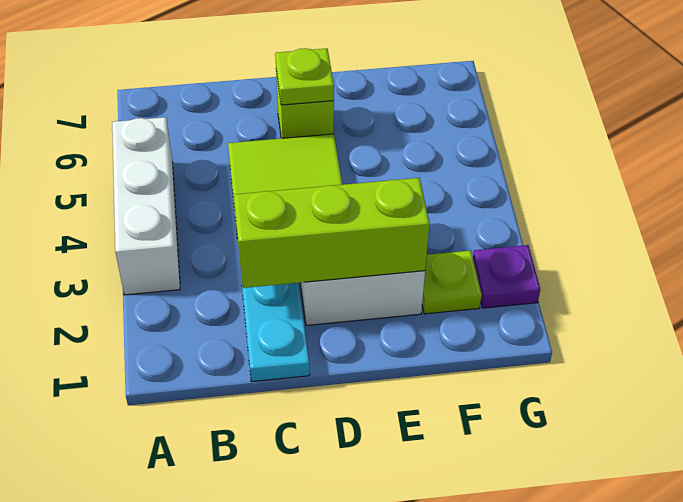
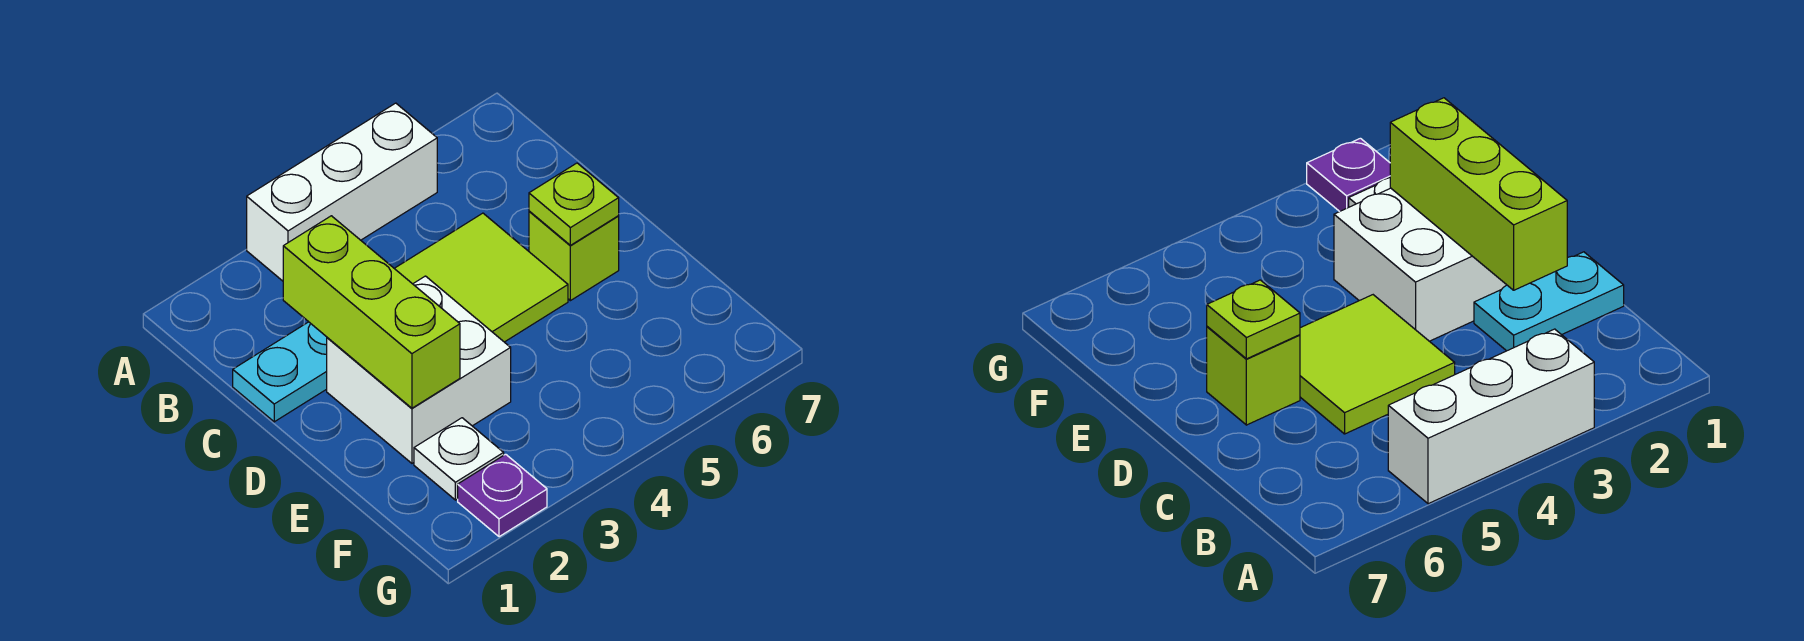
lime 1x1 plate [422,250,482,314] -> white 1x1 plate [414,418,504,500]

